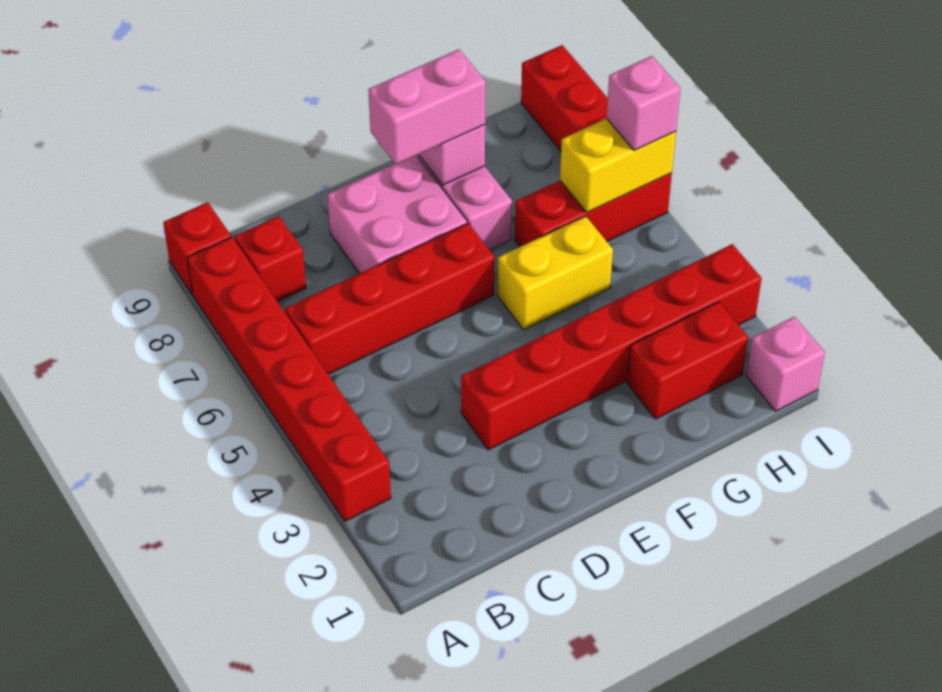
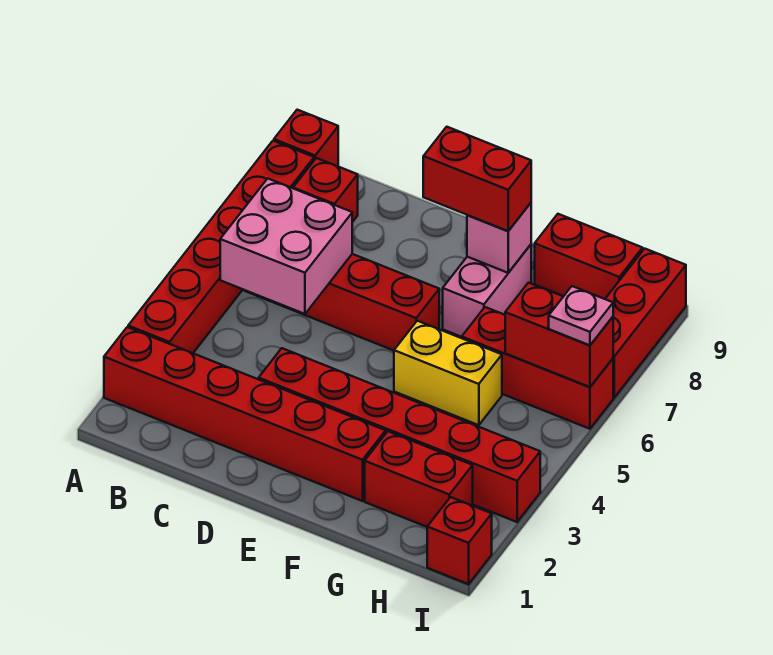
none -> red 1x6 brick [104,327,386,501]
pink 2x2 brick [327,156,467,273] -> pink 2x2 brick moved to [220,179,352,314]
pink 1x2 brick [368,49,486,164] -> red 1x2 brick [423,127,531,231]
none -> red 1x2 brick [535,214,643,299]
yellow 1x2 brick [560,119,676,213] -> red 1x2 brick [505,283,613,387]
pink 1x1 brick [746,317,825,411] -> red 1x1 brick [427,497,492,584]
pink 1x1 brick [606,56,681,150] -> pink 1x1 plate [549,286,613,345]

